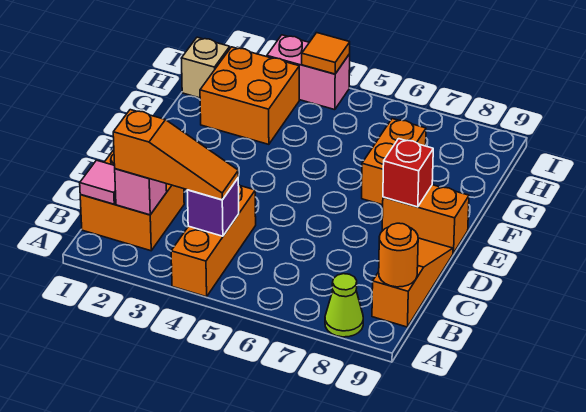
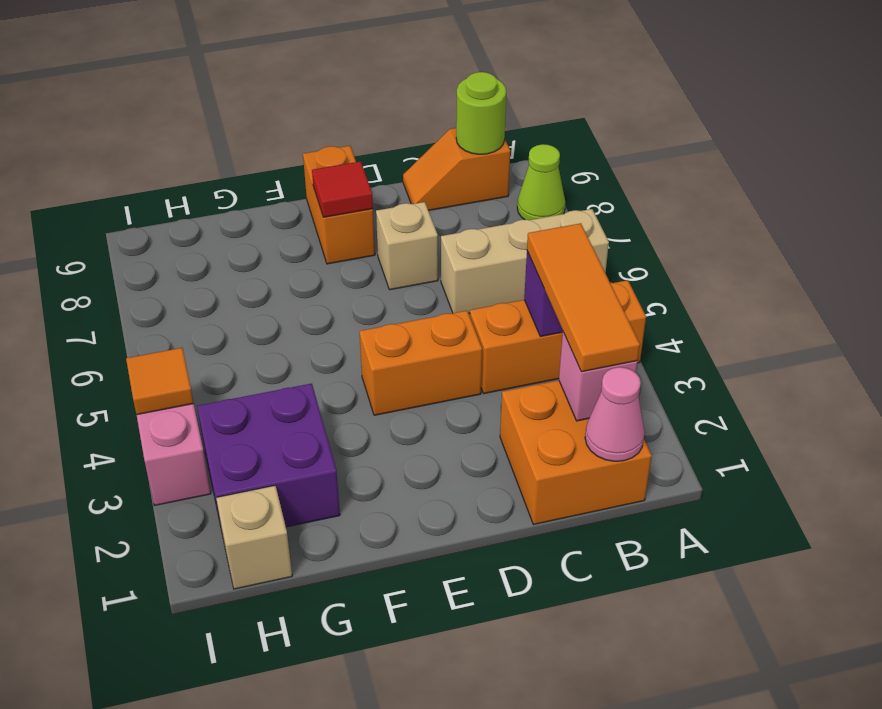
none -> tan 1x3 brick [441,209,609,314]
pink 1x1 tile [80,160,116,204] -> pink 1x1 cone [585,367,645,461]
orange 1x3 slope [113,110,238,200] -> orange 1x3 tile [527,223,640,372]
orange 1x3 slope [372,238,453,327] -> orange 1x2 slope [403,128,510,211]
orange 1x1 round brick [379,223,418,287] -> lime 1x1 round brick [456,72,506,154]
none -> tan 1x1 brick [376,202,438,290]
red 1x1 brick [383,139,433,207] -> red 1x1 tile [312,161,373,217]
orange 1x2 brick [362,119,426,205] -> orange 1x2 brick moved to [360,311,482,415]
orange 2x2 brick [200,47,299,144] -> purple 2x2 brick [197,384,340,530]

